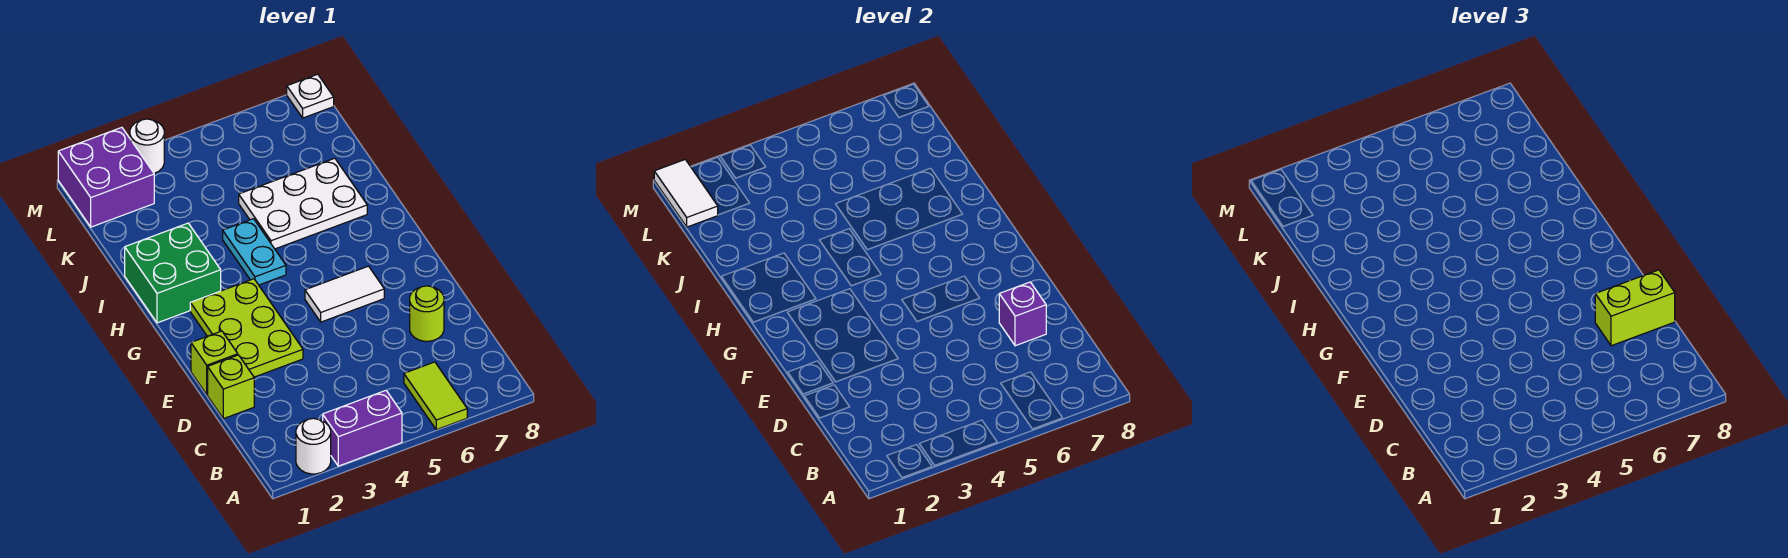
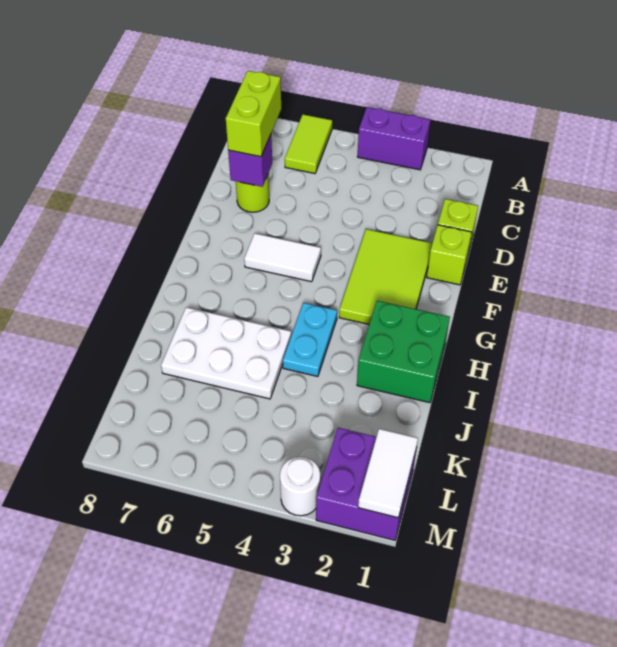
white 1x1 round brick [296,418,331,474] -> none
lime 1x2 brick [1595,270,1675,346] -> lime 1x2 brick turned to [226,71,281,157]
lime 2x3 plate [190,279,303,377] -> lime 2x3 tile [339,229,432,324]
white 1x1 plate [287,74,334,118] -> none

